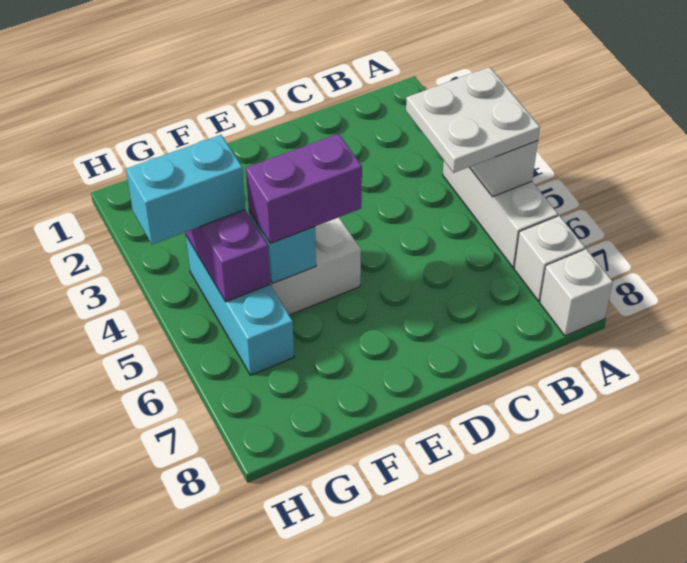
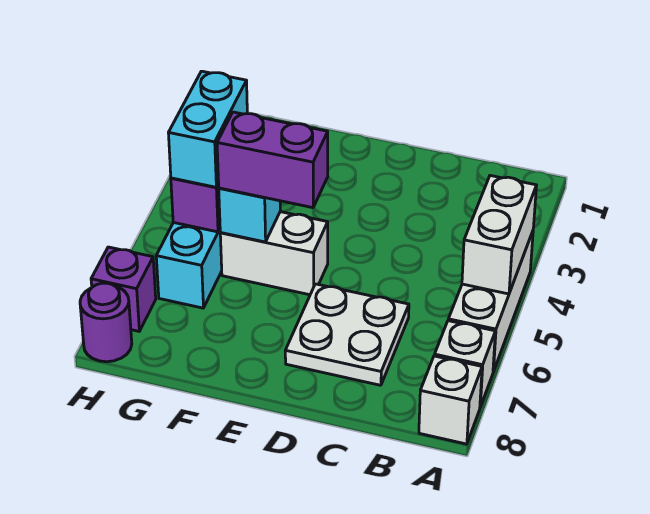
white 2x2 plate [406,67,540,173] -> white 2x2 plate moved to [285,284,409,385]
cyan 1x2 brick [126,135,245,244] -> cyan 1x2 brick turned to [169,71,247,187]
none -> purple 1x1 brick [91,247,156,331]
none -> purple 1x1 round brick [80,283,132,362]

